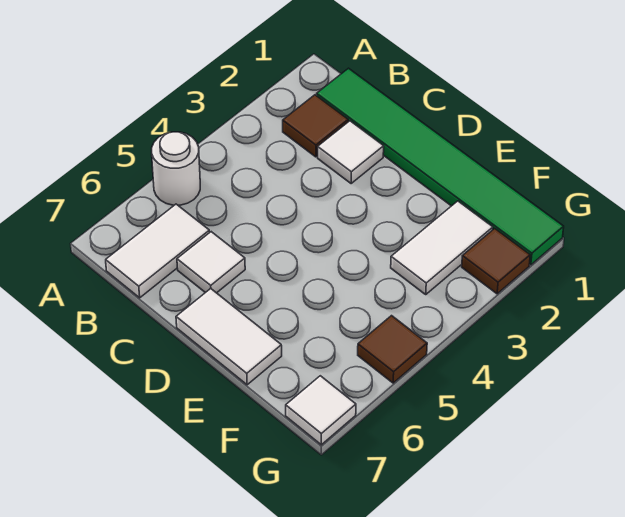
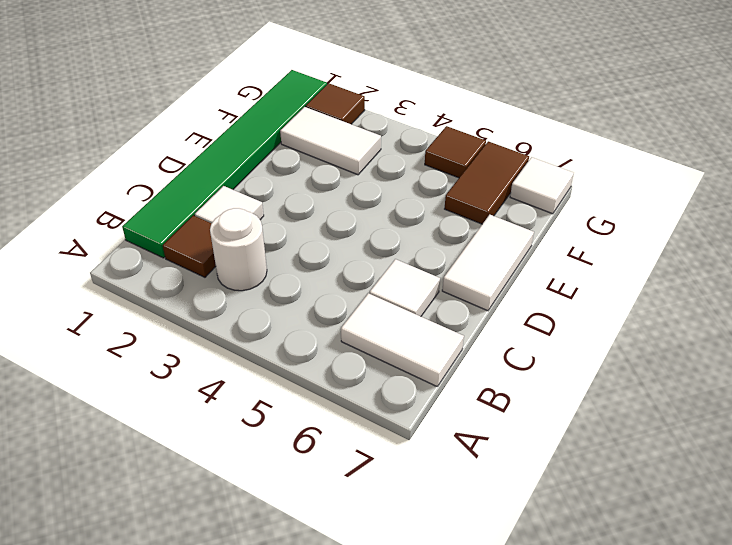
white 1x1 round brick [152,132,200,205] -> white 1x1 round brick moved to [210,208,267,291]
none -> brown 1x2 tile [445,141,529,224]

